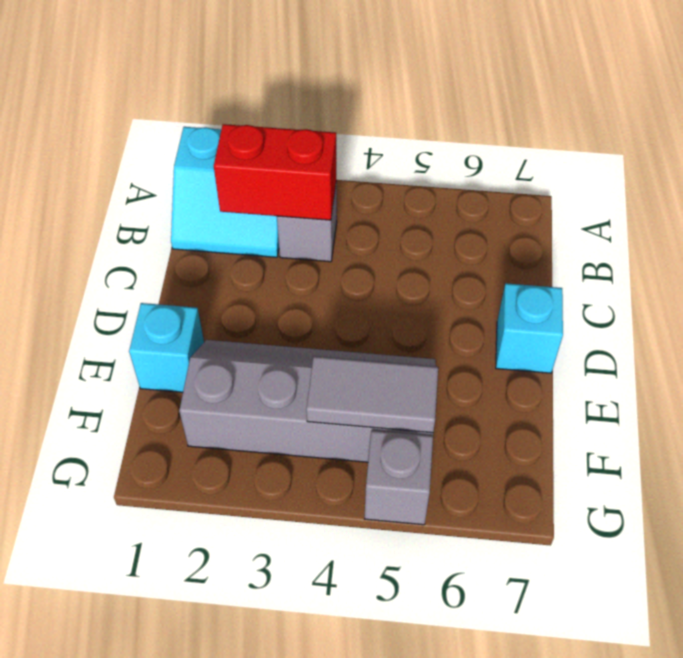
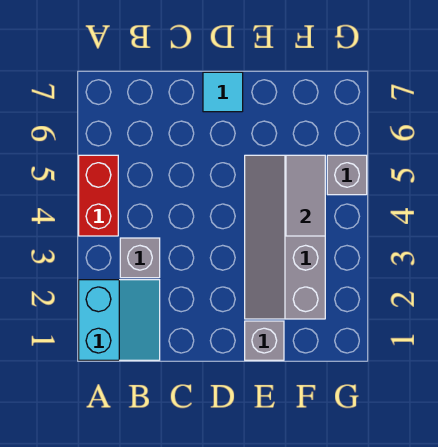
red 1x2 brick [214,124,336,220] -> red 1x2 brick moved to [79,155,118,236]
cyan 1x1 brick [496,283,563,373] -> cyan 1x1 tile [203,72,243,112]
cyan 1x1 brick [129,303,204,392] -> grey 1x1 brick [245,321,284,360]

